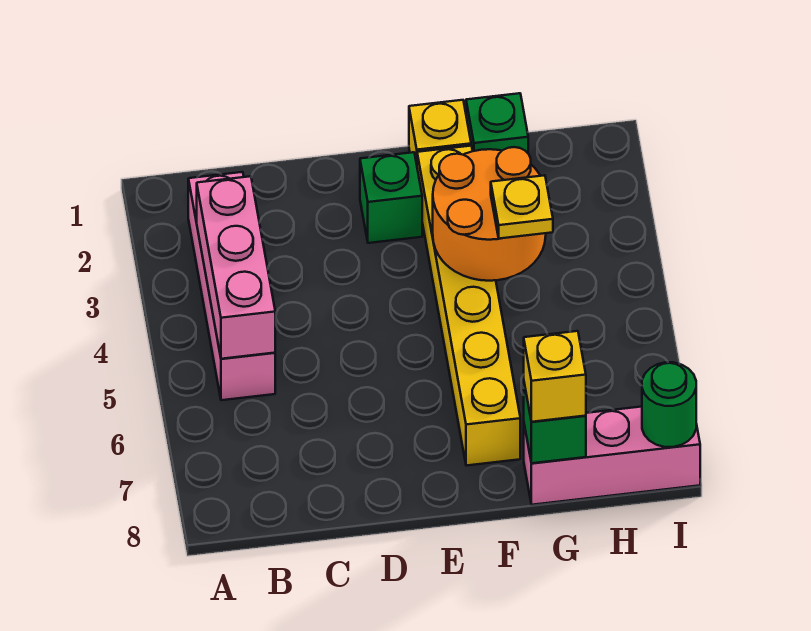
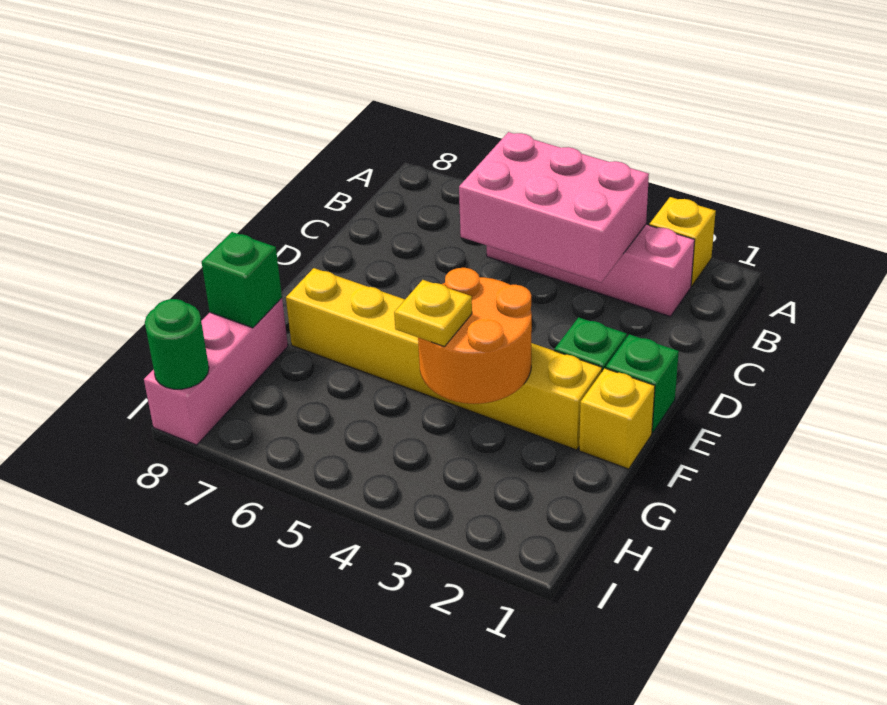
pink 1x3 brick [197,176,275,359] -> pink 2x3 brick [459,132,649,282]
green 1x1 brick [466,93,528,153] -> green 1x1 brick moved to [606,334,679,433]
yellow 1x1 brick [524,331,586,422] -> yellow 1x1 brick moved to [649,197,716,286]

